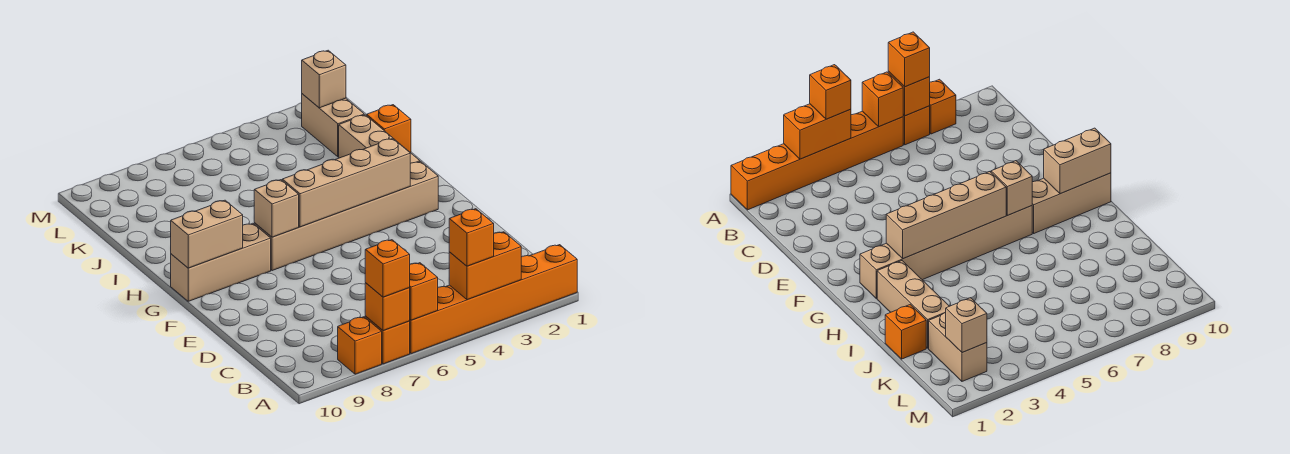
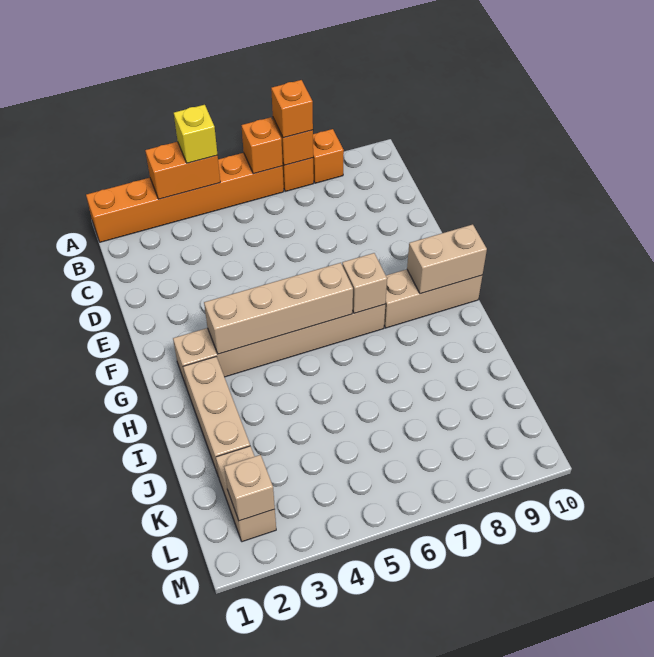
orange 1x1 brick [449,209,494,266] -> yellow 1x1 brick [174,105,217,163]
orange 1x1 brick [367,105,411,153] -> none

